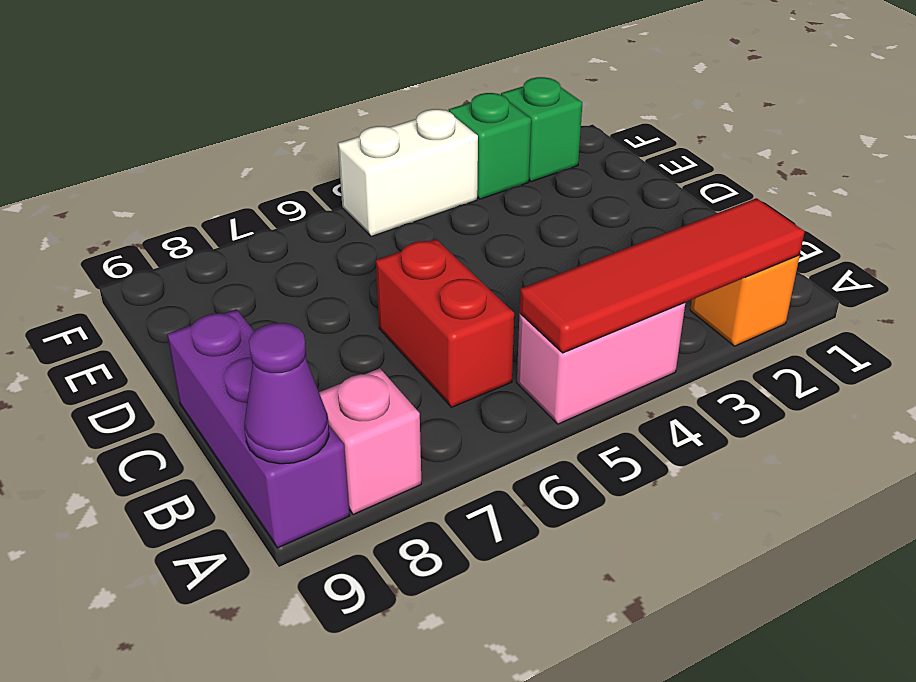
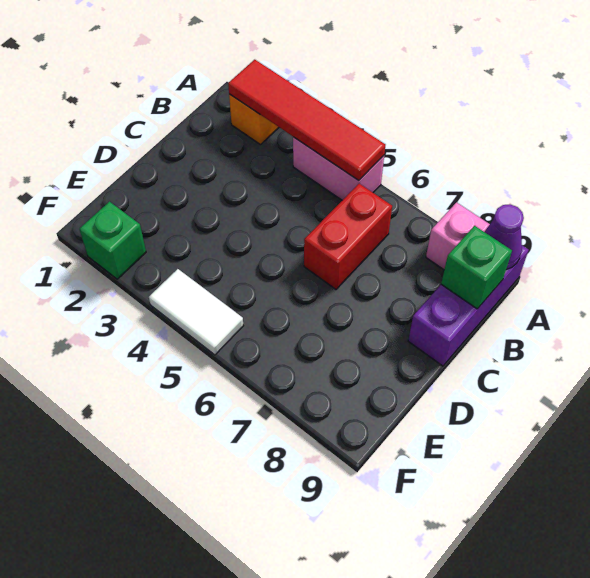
green 1x1 brick [449,93,531,199] -> green 1x1 brick moved to [441,226,512,309]
white 1x2 brick [338,109,478,237] -> white 1x2 tile [149,269,243,355]

